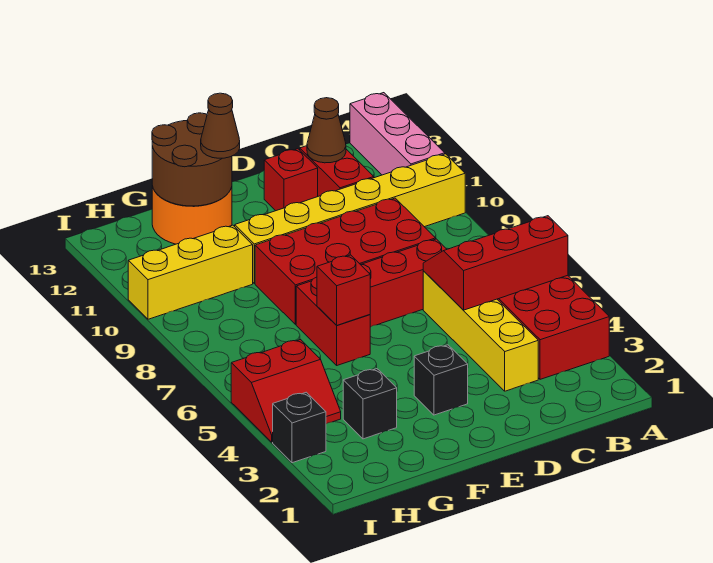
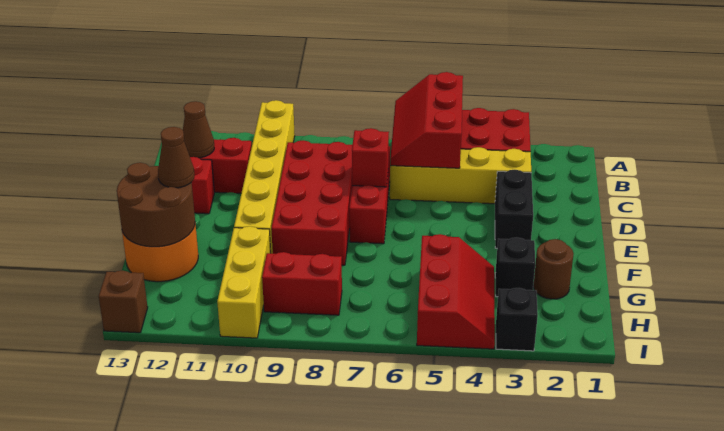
pink 1x3 brick [350,93,445,175] -> none
black 1x1 brick [414,345,468,415] -> black 1x2 brick [495,170,533,248]
red 1x2 brick [296,277,370,365] -> red 1x2 brick moved to [262,252,342,315]
red 1x1 brick [317,255,370,325] -> red 1x1 brick moved to [352,128,389,187]
none -> brown 1x1 round brick [533,239,574,299]
red 2x2 slope [231,340,341,442] -> red 2x3 slope [417,234,495,349]
none -> brown 1x1 brick [99,271,148,333]

